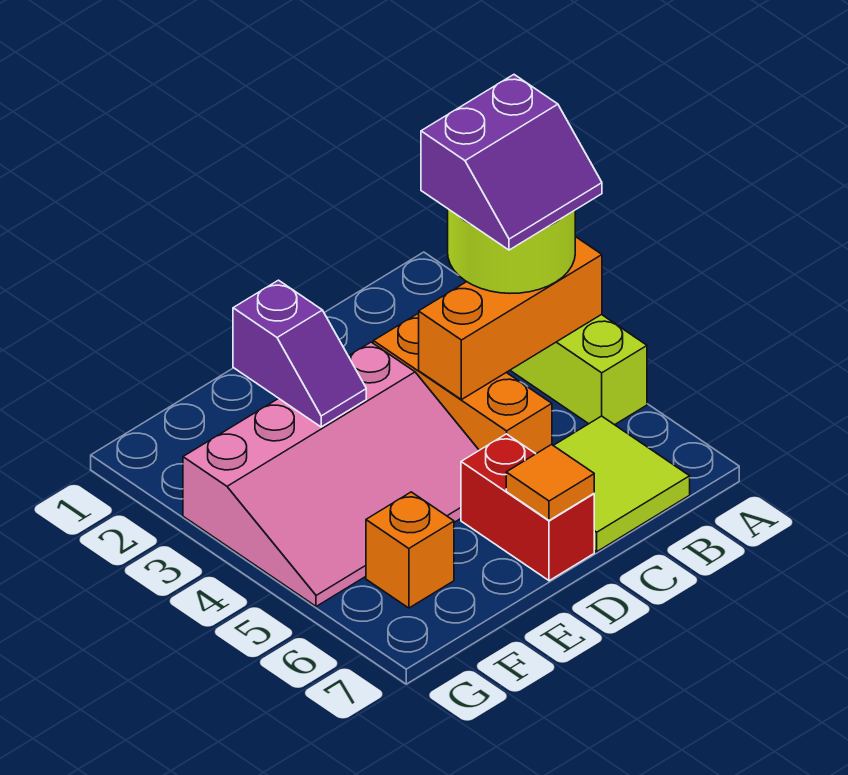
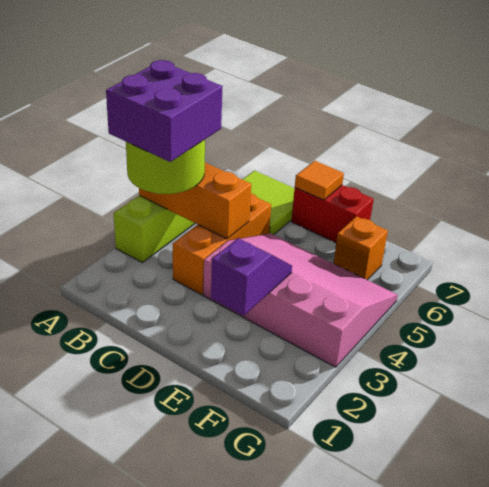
purple 2x2 slope [421,75,602,250] -> purple 2x2 brick [106,60,223,162]
red 1x2 brick [461,434,594,581] -> red 1x2 brick turned to [291,185,374,243]

